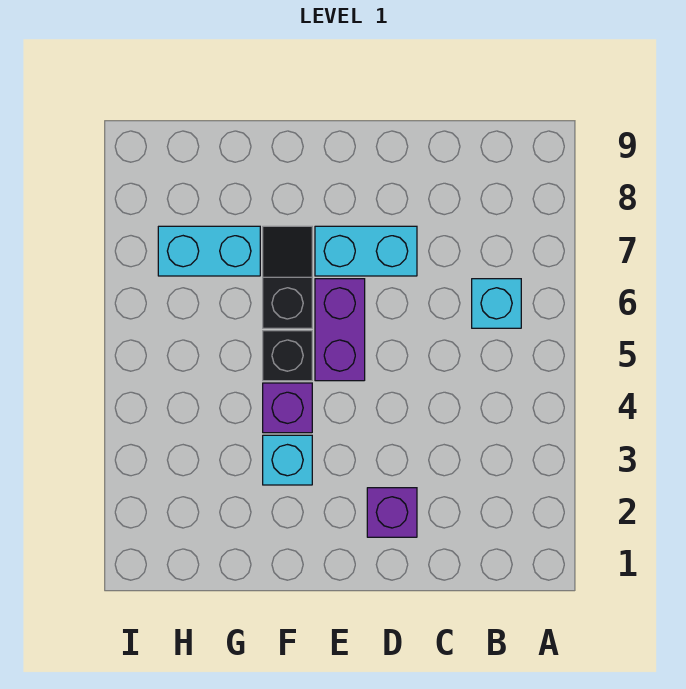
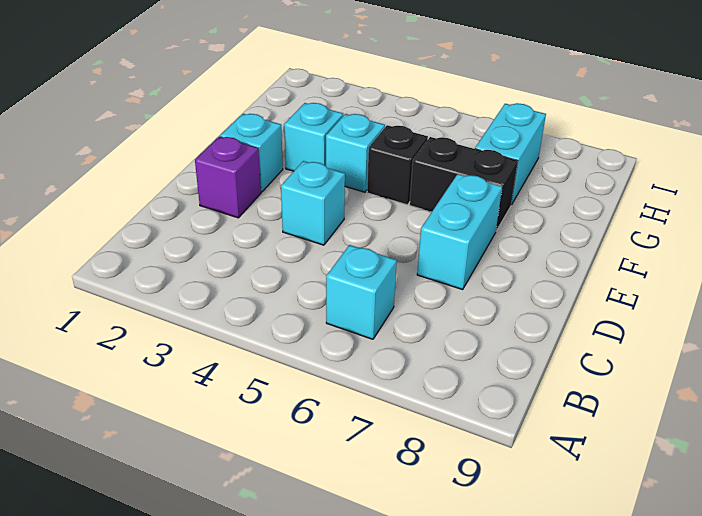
none -> cyan 1x1 brick [281,161,345,245]
none -> cyan 1x1 brick [220,114,283,192]
purple 1x2 brick [315,279,365,381] -> none
purple 1x1 brick [263,383,312,433] -> cyan 1x1 brick [326,114,385,192]
black 1x2 slope [263,226,312,328] -> black 1x2 brick [410,137,518,231]

